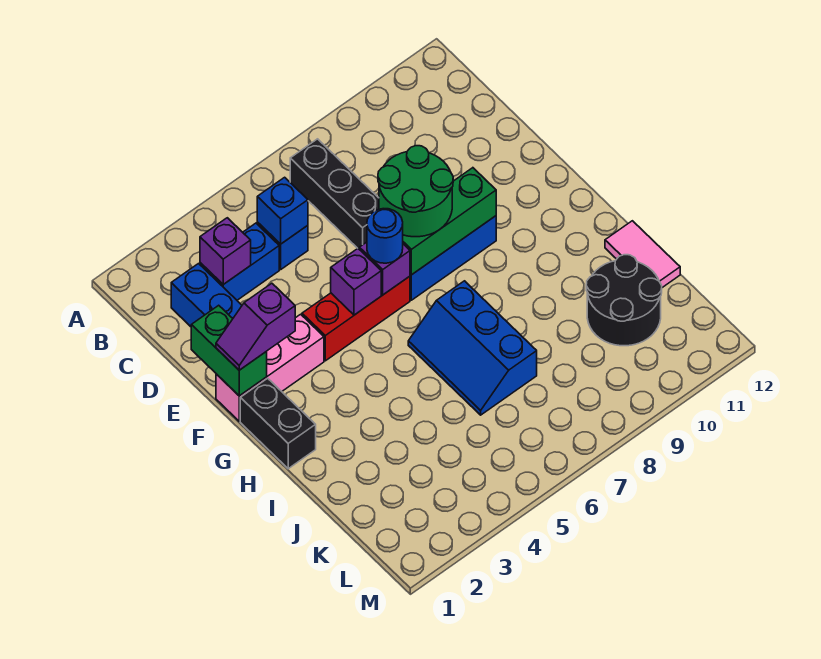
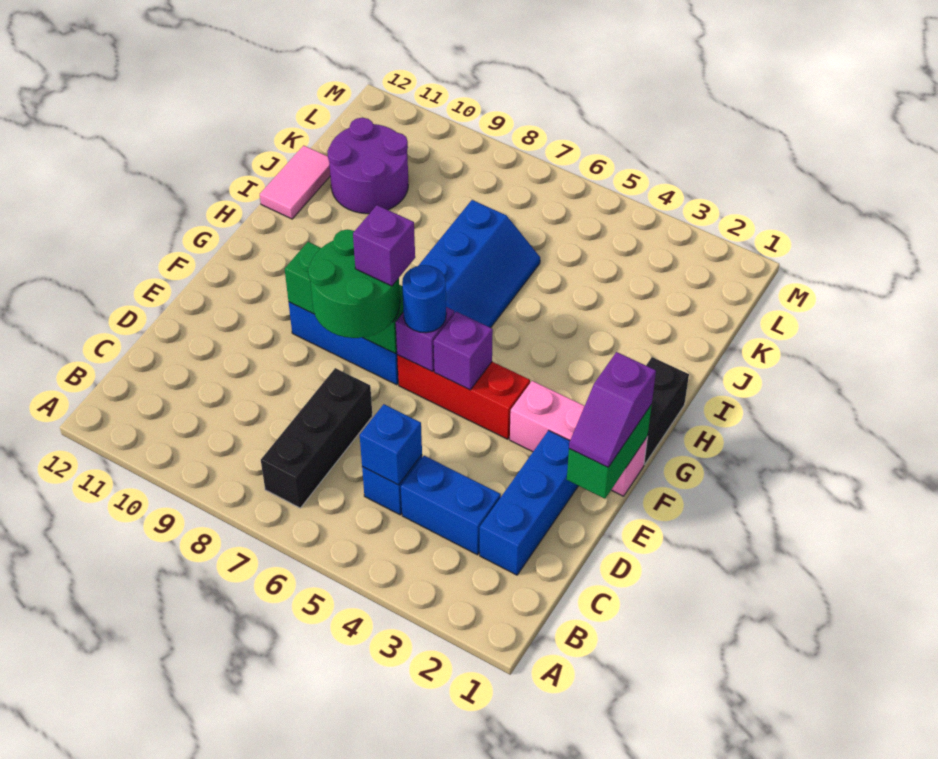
purple 1x1 brick [200,218,251,284] -> purple 1x1 brick moved to [353,205,415,286]
purple 1x2 slope [216,283,295,370] -> purple 1x2 slope turned to [569,352,656,467]
black 2x2 round brick [586,255,662,346] -> purple 2x2 round brick [327,118,408,214]

